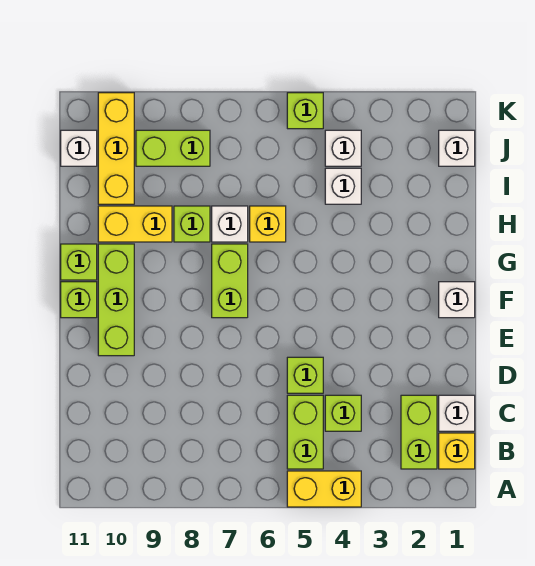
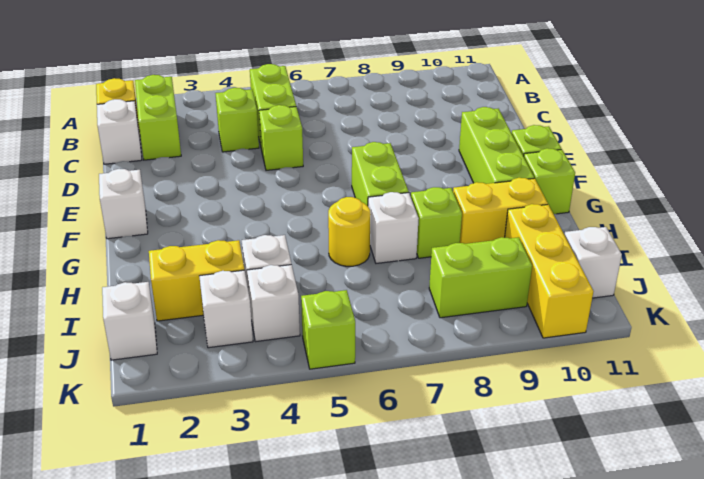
yellow 1x2 brick [287,471,361,507] -> yellow 1x2 brick moved to [149,240,244,321]
yellow 1x1 brick [250,206,286,242] -> yellow 1x1 round brick [328,197,371,266]
none -> white 1x1 brick [199,270,253,348]

